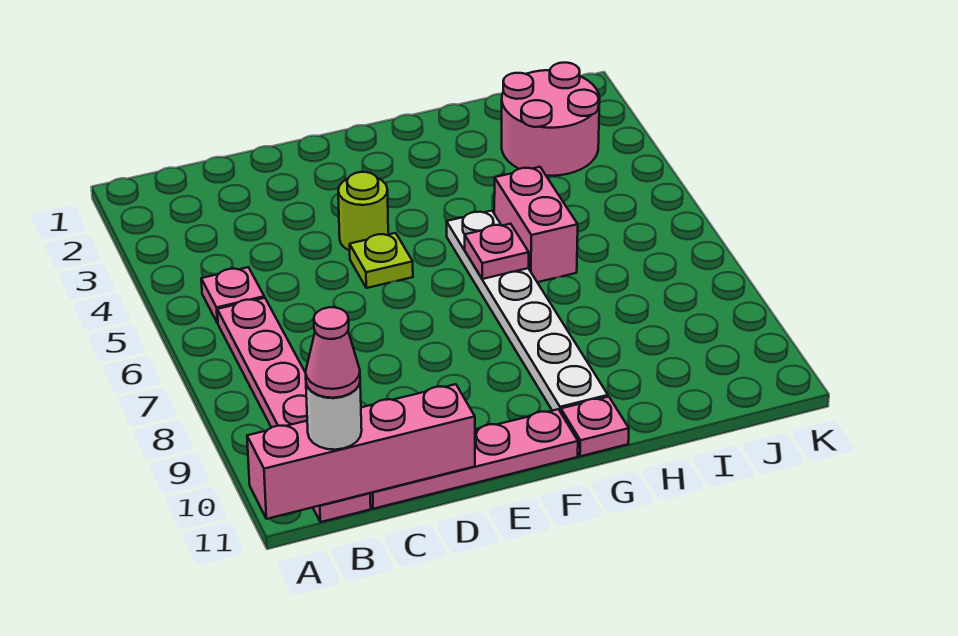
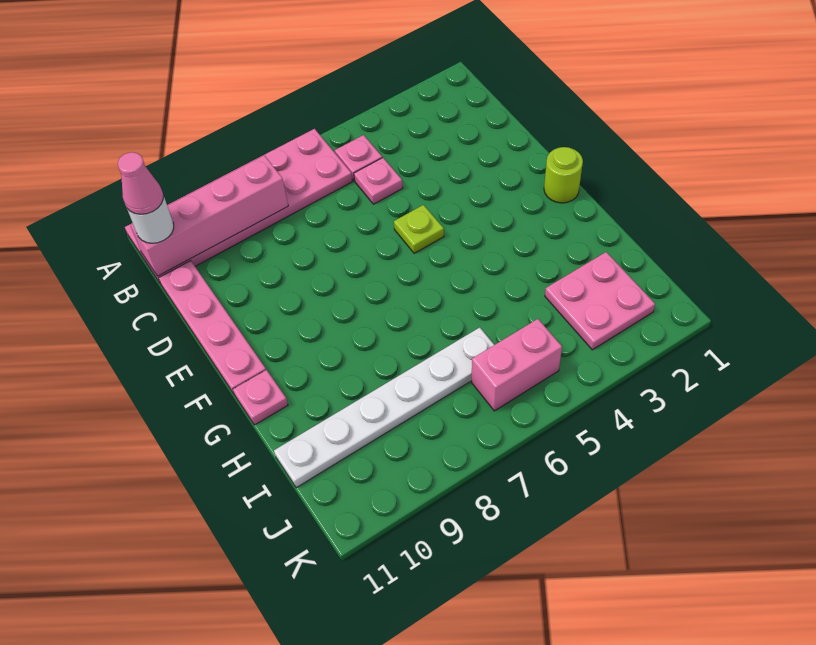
pink 1x4 brick [247,384,475,519] -> pink 1x4 brick turned to [131,155,288,276]
pink 1x6 plate [217,298,371,522] -> pink 2x6 plate [125,129,352,284]
lime 1x1 round brick [338,172,388,251] -> lime 1x1 round brick moved to [544,147,583,203]
white 1x6 plate [446,211,608,412] -> white 1x6 plate moved to [274,328,494,488]
pink 1x1 plate [465,224,529,279] -> pink 1x1 plate moved to [354,158,403,204]
pink 1x2 brick [494,167,578,282] -> pink 1x2 brick moved to [472,319,562,411]
pink 2x2 round brick [502,63,600,176] -> pink 2x2 plate [545,252,655,350]

